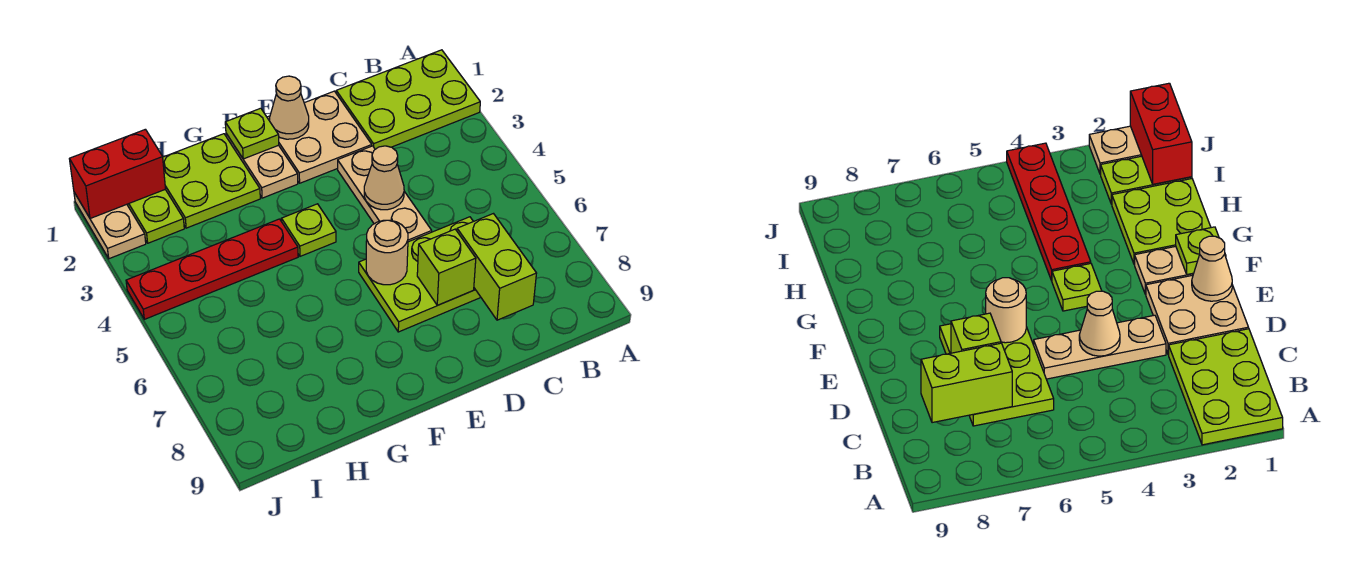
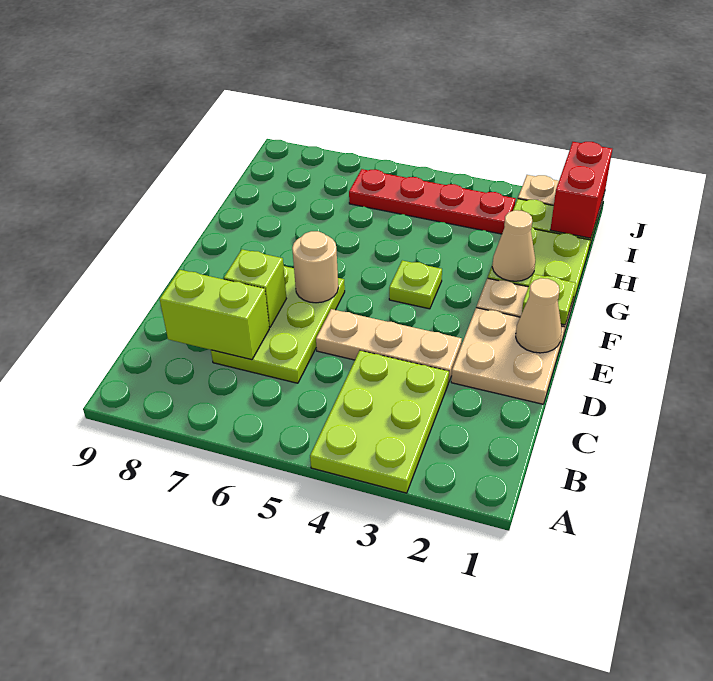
lime 2x3 plate [336,50,480,149] -> lime 2x3 plate moved to [310,351,449,493]
tan 1x1 cone [364,146,404,210] -> tan 1x1 cone moved to [492,210,535,281]
red 1x4 plate [126,219,298,319] -> red 1x4 plate turned to [349,169,516,234]

